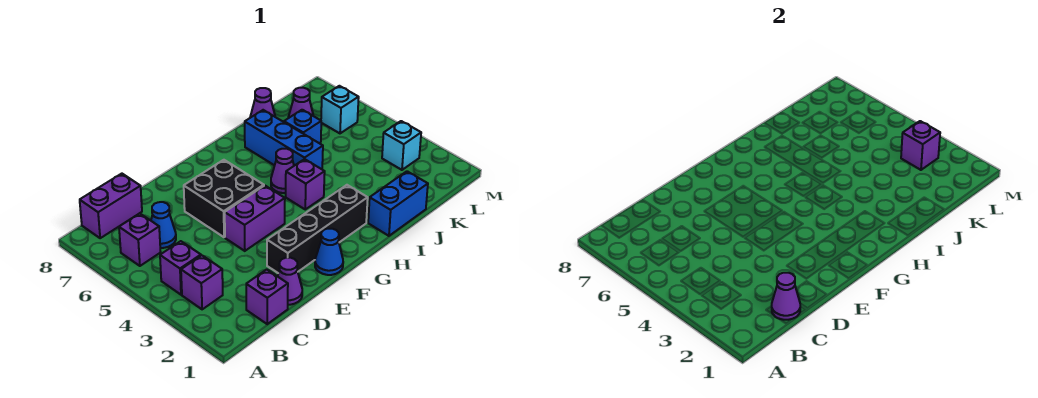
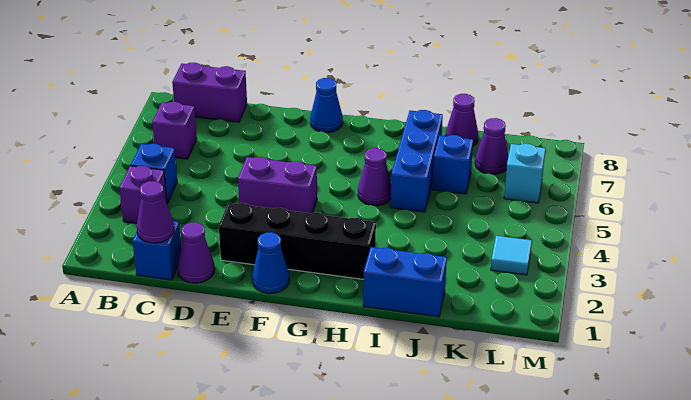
purple 1x1 brick [160,241,201,295] -> blue 1x1 brick [131,144,177,203]
purple 1x1 brick [246,269,288,324] -> blue 1x1 brick [133,221,181,280]
blue 1x1 cone [151,202,176,248] -> blue 1x1 cone moved to [310,78,343,133]
black 2x2 brick [184,160,264,237] -> none
purple 1x1 brick [286,159,325,209] -> none
cyan 1x1 brick [382,121,421,170] -> cyan 1x1 tile [491,236,532,275]
purple 1x1 brick [901,121,940,170] -> none

